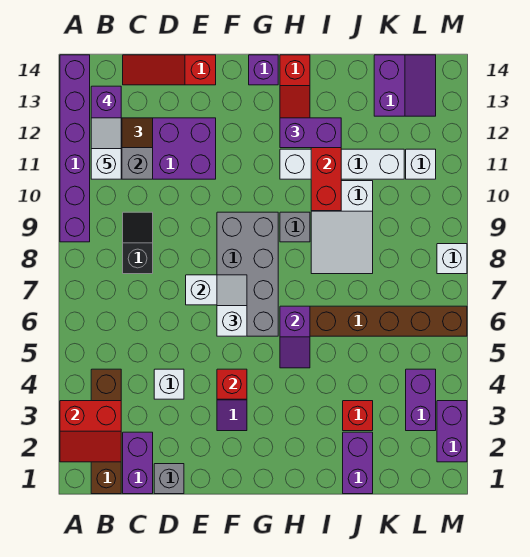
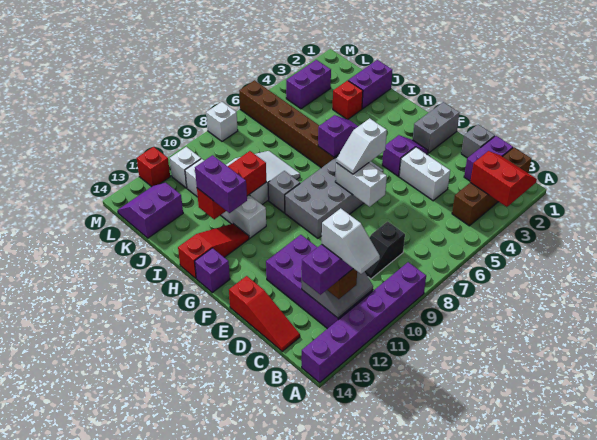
white 1x2 slope [91,118,121,179] -> white 1x2 slope turned to [322,208,380,274]
white 1x1 brick [154,369,184,399] -> white 1x2 brick [399,147,450,201]
none -> grey 1x2 brick [413,102,459,153]
red 1x1 brick [217,369,247,399] -> red 1x1 brick moved to [137,147,170,187]
purple 1x2 brick [437,401,467,462] -> none

